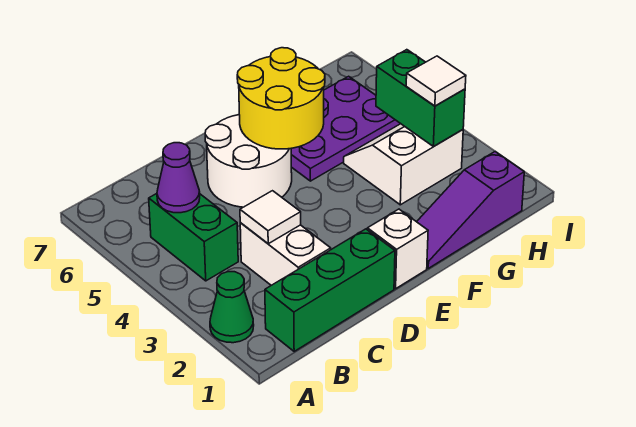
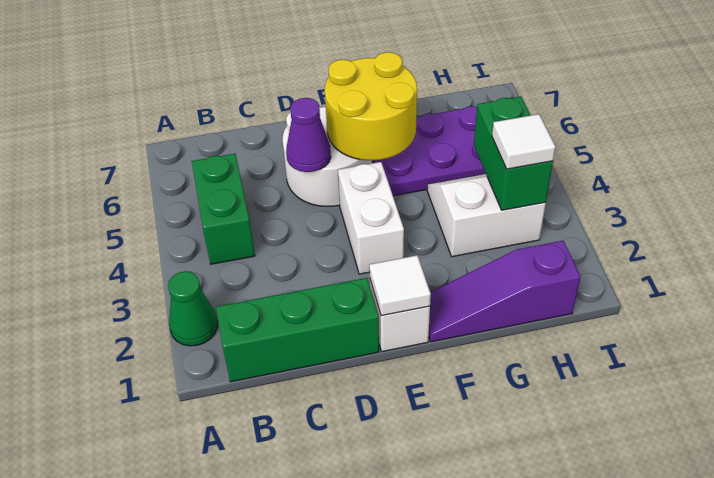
purple 1x1 cone [157,143,200,213] -> purple 1x1 cone moved to [286,98,331,172]
white 1x2 brick [240,223,331,285] -> white 1x2 brick moved to [338,162,404,274]
white 1x1 tile [240,191,301,244] -> white 1x1 tile moved to [369,255,431,316]

